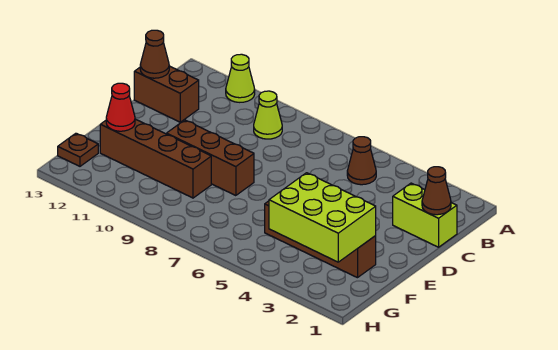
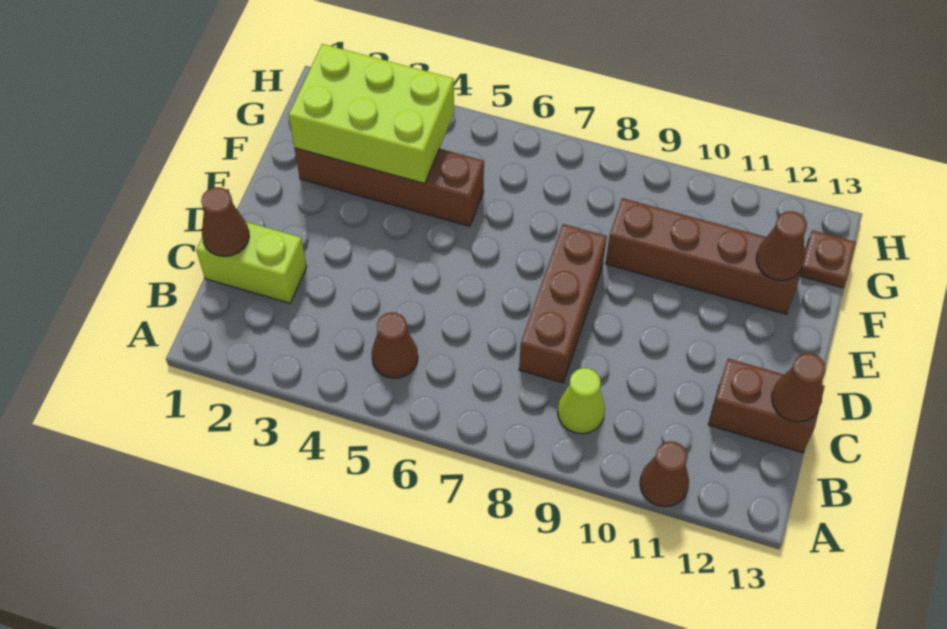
lime 1x1 cone [226,54,255,102] -> brown 1x1 cone [640,441,689,507]
brown 1x3 brick [167,120,254,196] -> brown 1x3 brick turned to [519,224,607,383]
red 1x1 cone [106,83,135,131] -> brown 1x1 cone [756,211,807,281]

